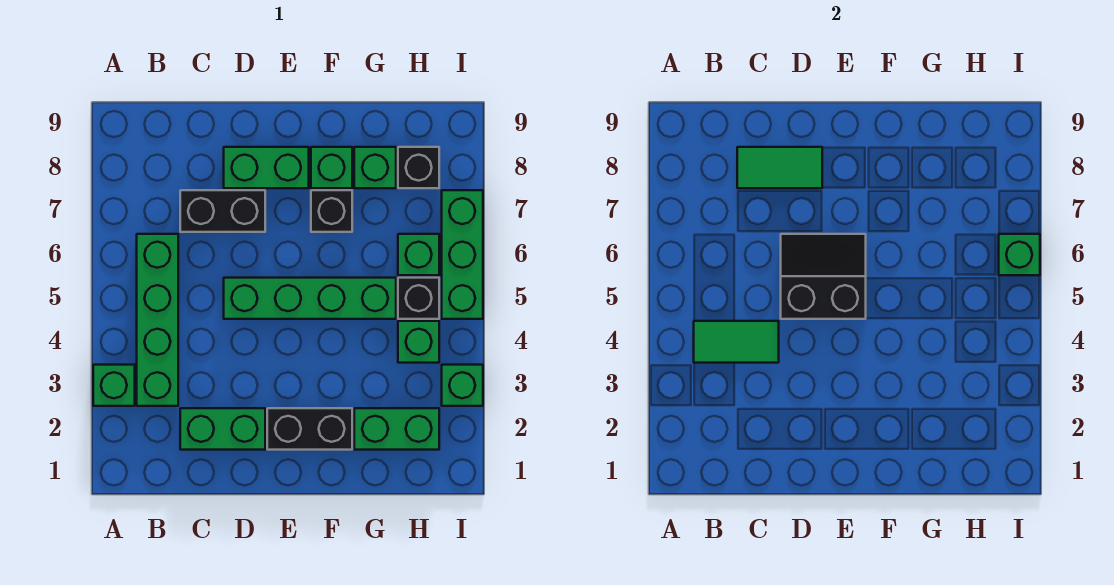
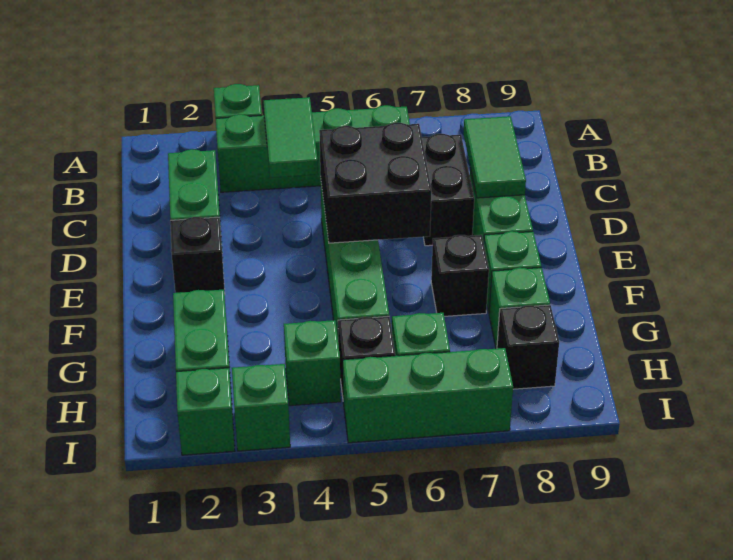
black 2x2 slope [781,234,866,319] -> black 2x2 brick [319,123,431,243]
black 1x2 brick [267,408,352,450] -> black 1x1 brick [170,217,225,295]
green 1x1 brick [999,234,1040,275] -> green 1x1 brick moved to [176,368,235,455]

